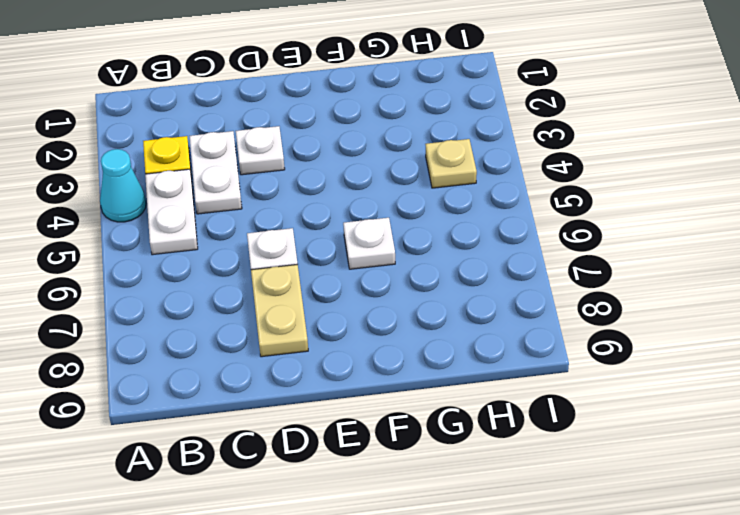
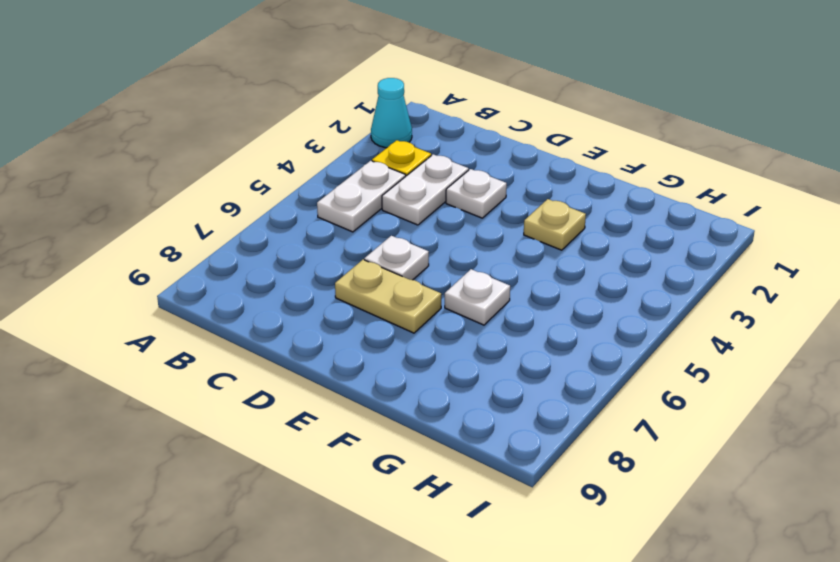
cyan 1x1 cone [100,149,146,222] -> cyan 1x1 cone moved to [371,78,412,148]
tan 1x2 plate [251,264,308,357] -> tan 1x2 plate turned to [335,260,441,333]
tan 1x1 plate [425,139,477,188] -> tan 1x1 plate moved to [524,199,586,250]

